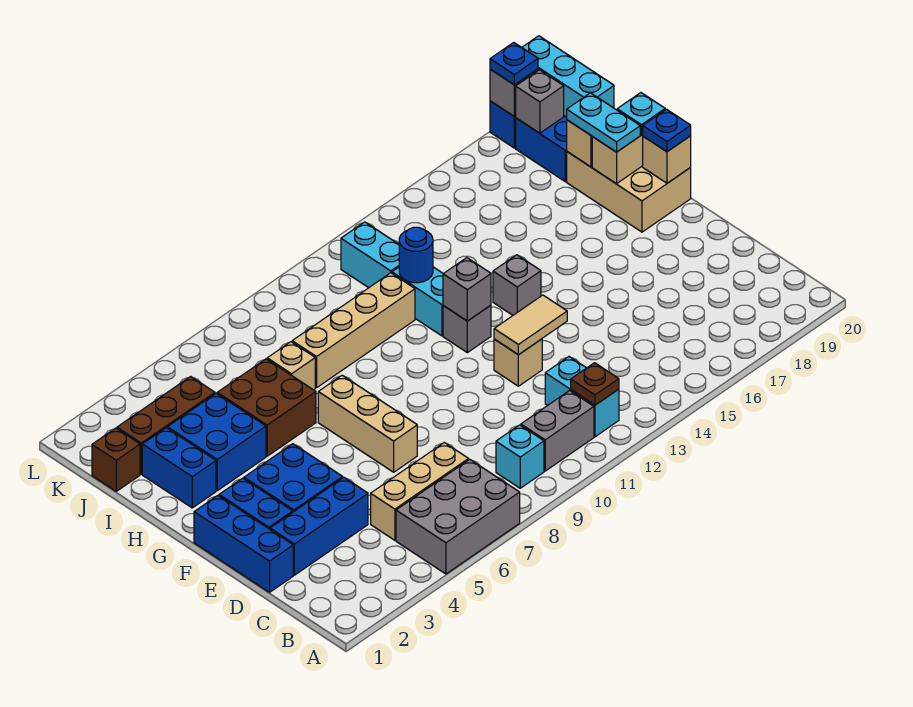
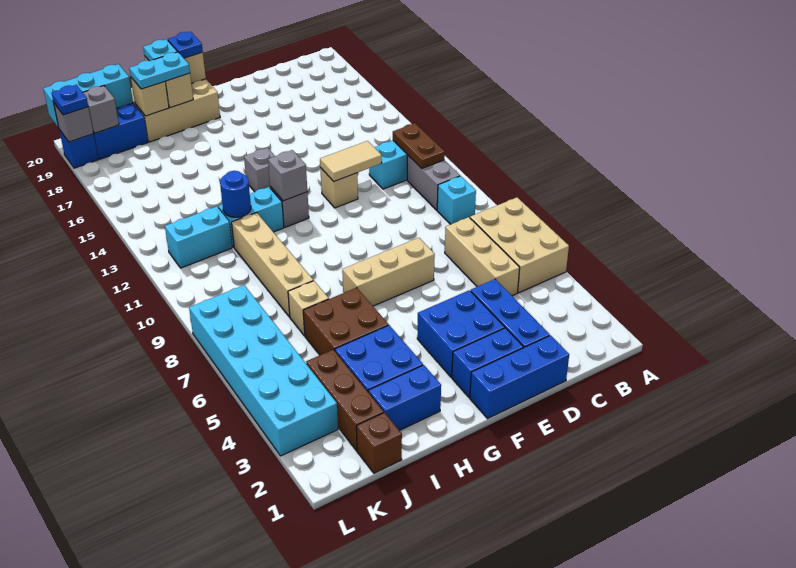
grey 2x3 brick [396,459,520,574] -> tan 2x3 brick [470,197,569,293]
brown 1x1 plate [571,363,619,405] -> brown 1x2 plate [393,123,445,168]
tan 1x2 tile [494,295,567,355] -> tan 1x2 tile turned to [320,141,382,182]
none -> cyan 2x6 brick [189,285,338,456]

